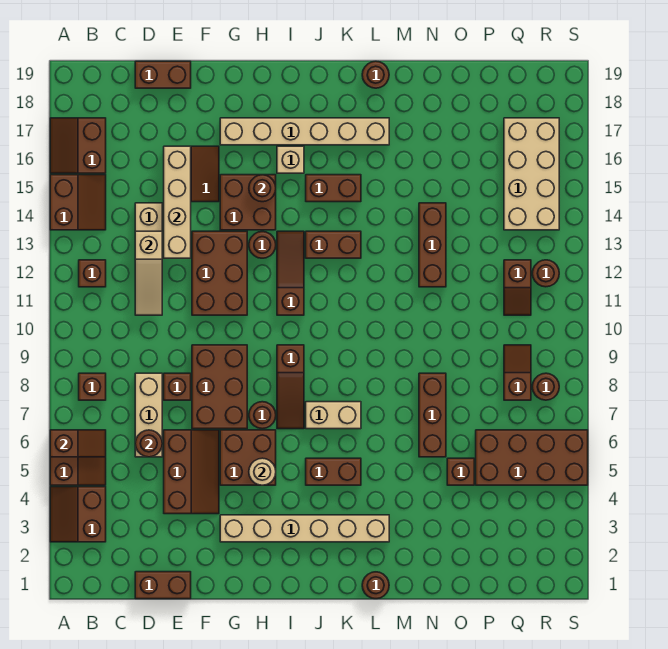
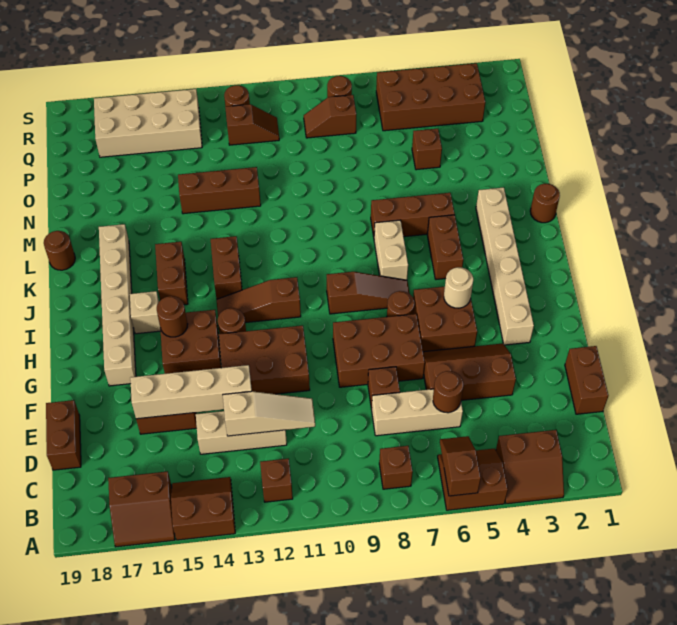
brown 1x3 brick [419,373,446,457] -> brown 1x3 brick moved to [371,193,455,237]
brown 2x4 brick [476,430,588,485] -> brown 2x4 brick turned to [376,63,485,131]

